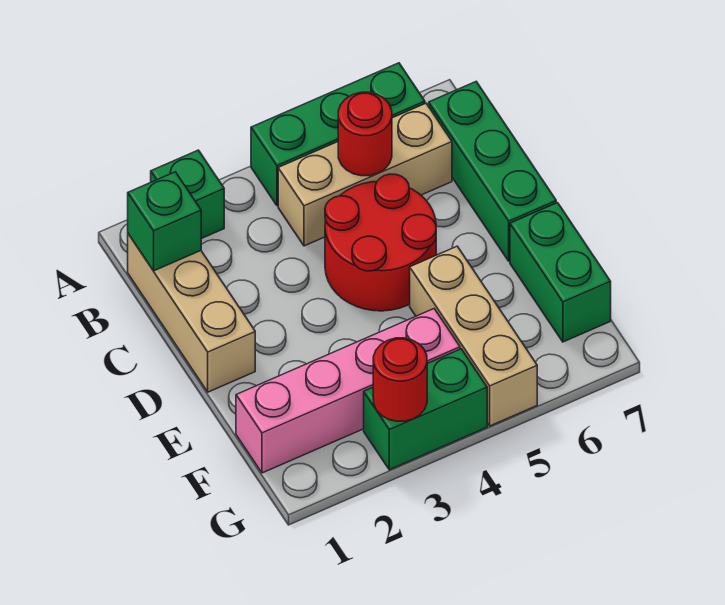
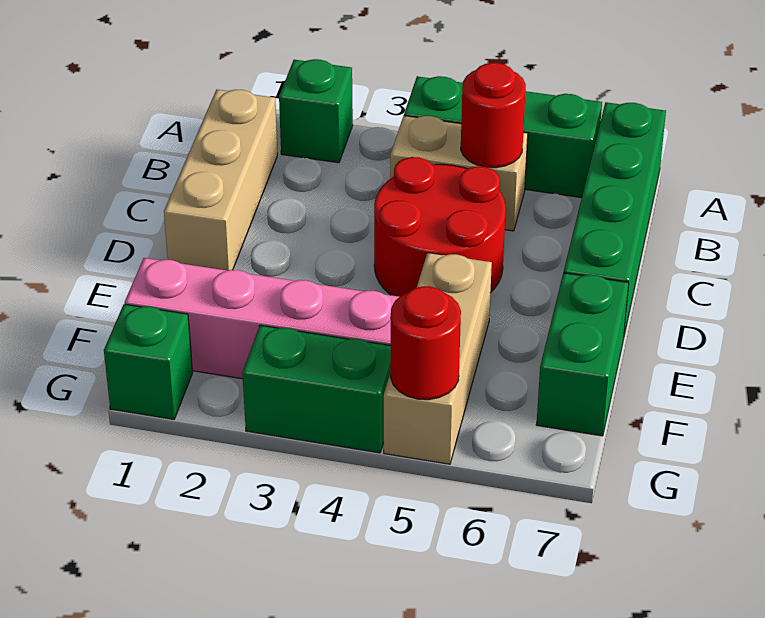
green 1x1 brick [128,172,201,271] -> green 1x1 brick moved to [104,304,192,419]
tan 1x3 brick [278,103,452,246] -> tan 1x2 brick [390,116,528,231]
green 1x3 brick [429,82,556,261] -> green 1x4 brick [564,102,666,339]
red 1x1 round brick [373,338,427,421] -> red 1x1 round brick moved to [390,286,461,400]

